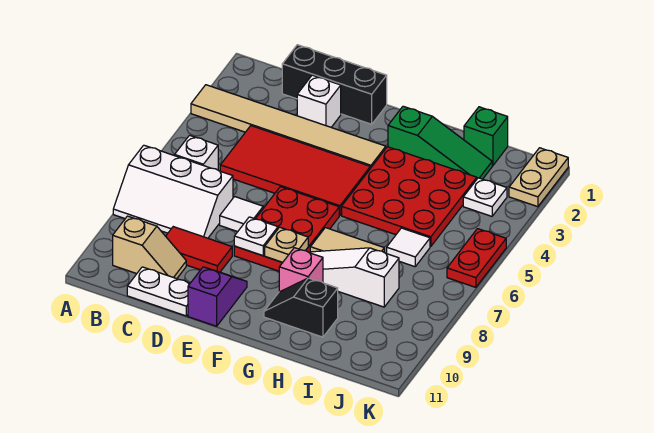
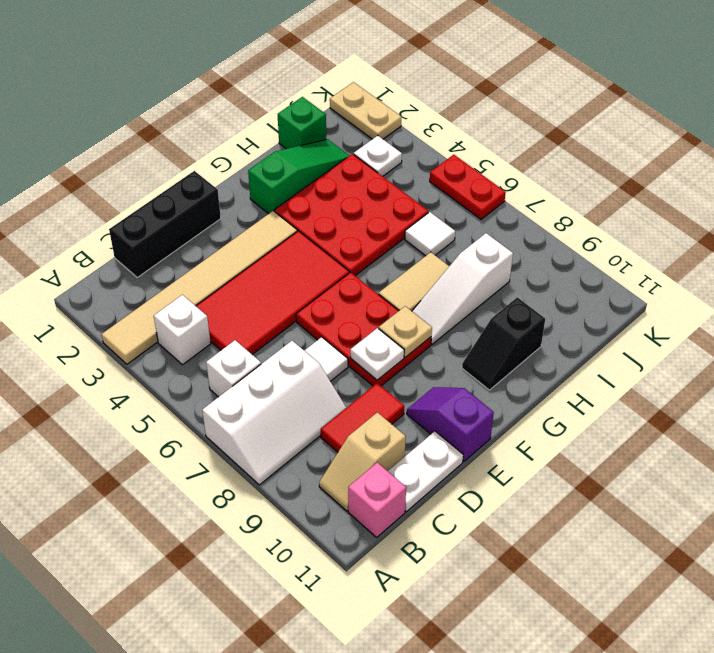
tan 1x2 slope [113,216,186,279] -> tan 1x2 slope turned to [319,412,406,511]
white 1x1 brick [297,75,341,127] -> white 1x1 brick moved to [154,295,211,365]
pink 1x1 brick [279,248,323,292] -> pink 1x1 brick moved to [348,463,406,537]

